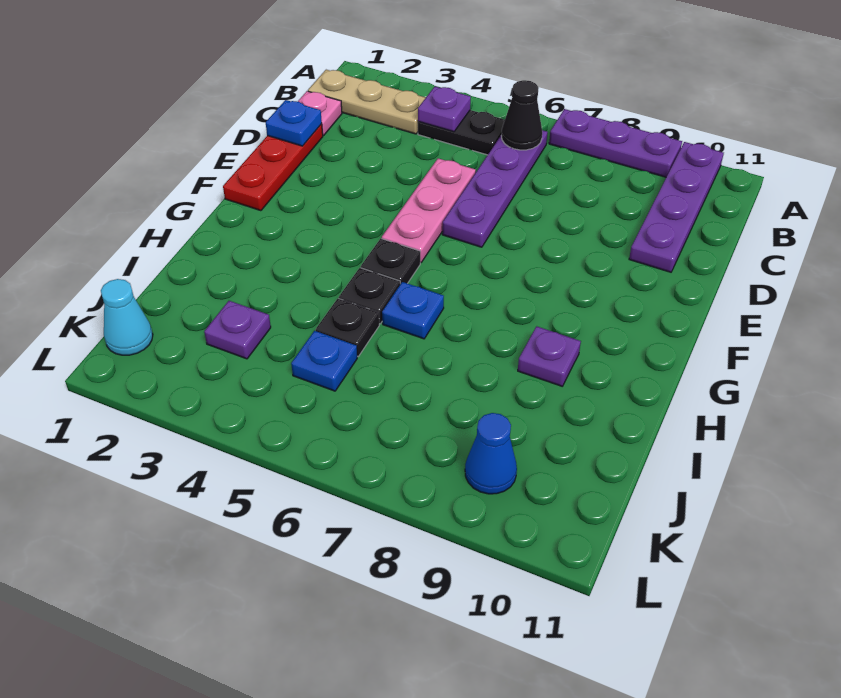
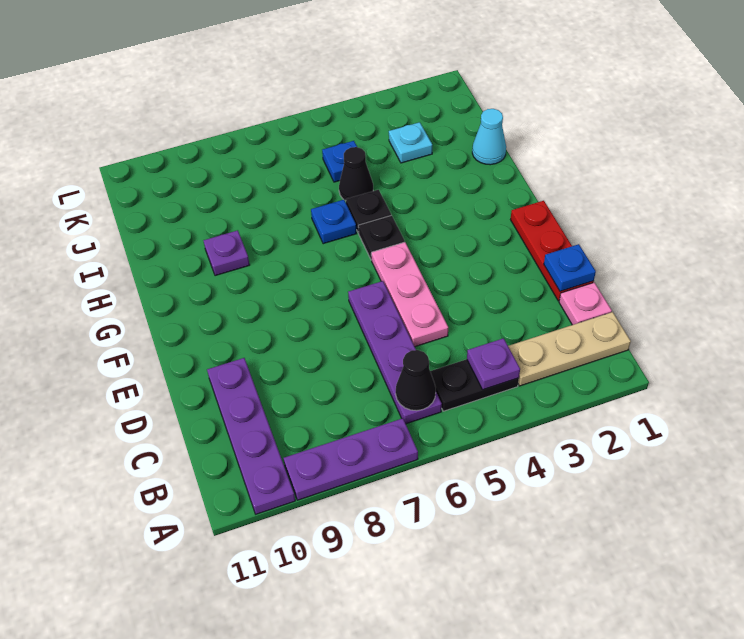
black 1x1 plate [316,299,379,356] -> black 1x1 cone [339,147,373,201]
purple 1x1 plate [204,301,271,359] -> cyan 1x1 plate [389,122,432,163]
cyan 1x1 cone [101,279,153,355] -> cyan 1x1 cone moved to [472,109,506,165]
blue 1x1 cone [465,413,517,494] -> none

